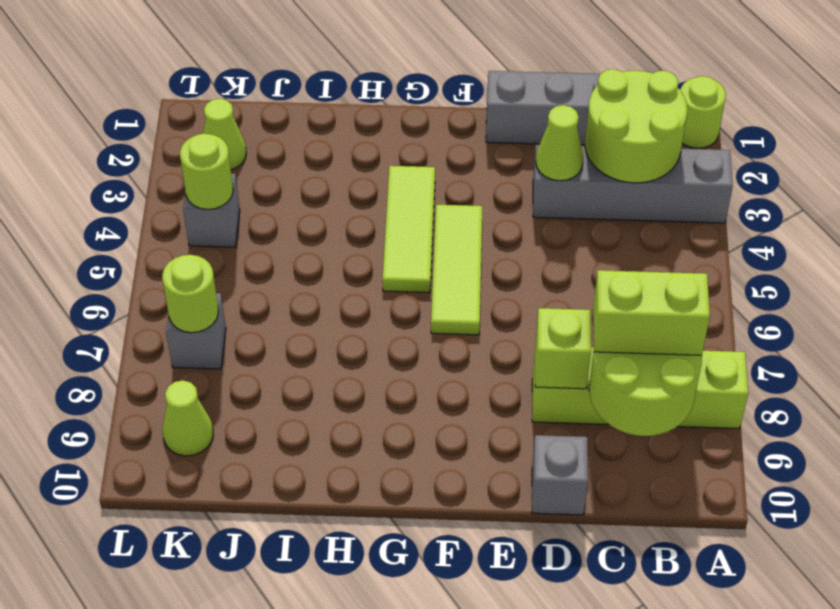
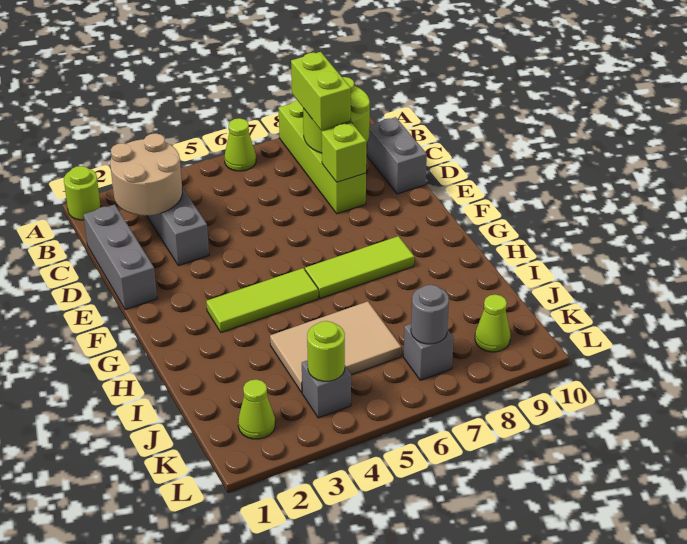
lime 2x2 round brick [585,69,687,183] -> tan 2x2 round brick [110,133,182,216]
lime 1x1 cone [536,105,583,181] -> lime 1x1 cone moved to [224,118,256,171]
grey 1x1 brick [532,435,588,515] -> grey 1x2 brick [367,117,427,194]
lime 1x3 tile [431,205,482,335] -> lime 1x3 tile moved to [305,236,414,298]
none -> tan 2x3 tile [270,301,401,392]
lime 1x1 round brick [162,255,218,333] -> grey 1x1 round brick [411,285,449,344]

